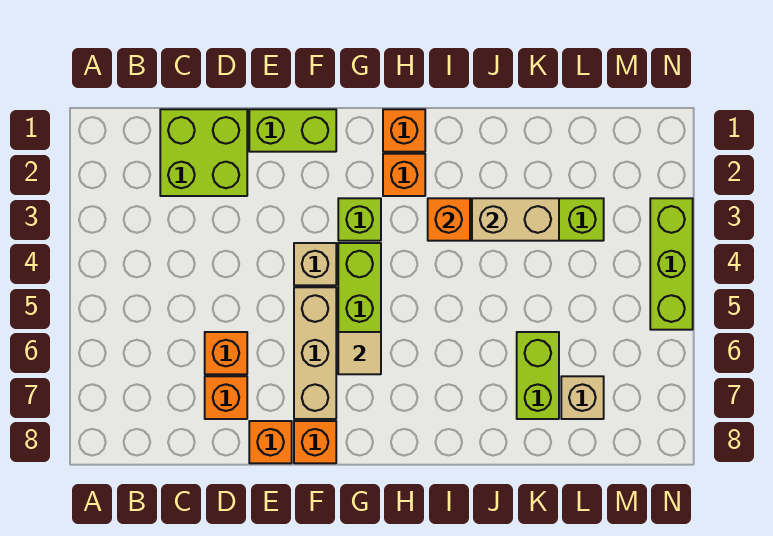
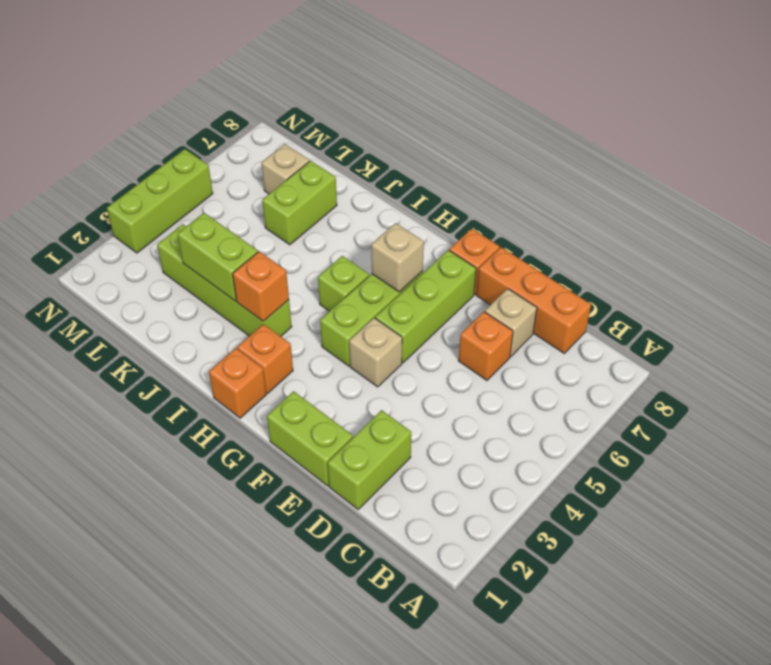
lime 2x2 brick [160,109,247,196] -> lime 1x2 brick [328,410,411,509]
orange 1x1 brick [205,376,247,419] -> tan 1x1 brick [485,289,537,357]
orange 1x1 brick [249,421,292,463] -> orange 1x3 brick [476,247,591,353]
tan 1x3 brick [294,287,336,419] -> lime 1x3 brick [375,250,476,363]
lime 1x1 brick [338,198,381,241] -> lime 1x1 brick moved to [318,256,369,311]
tan 1x1 tile [338,332,381,374] -> tan 1x1 brick [371,223,424,292]
tan 1x2 brick [472,198,559,241] -> lime 1x2 brick [177,213,258,301]

